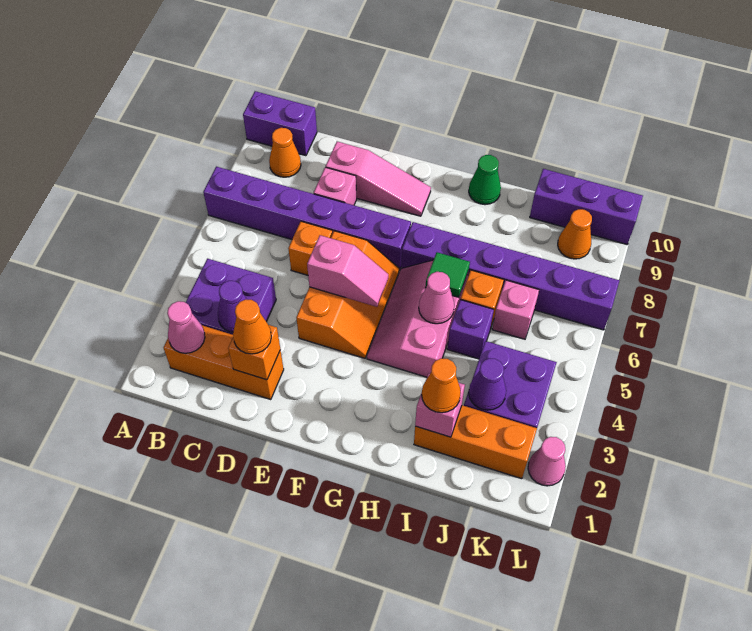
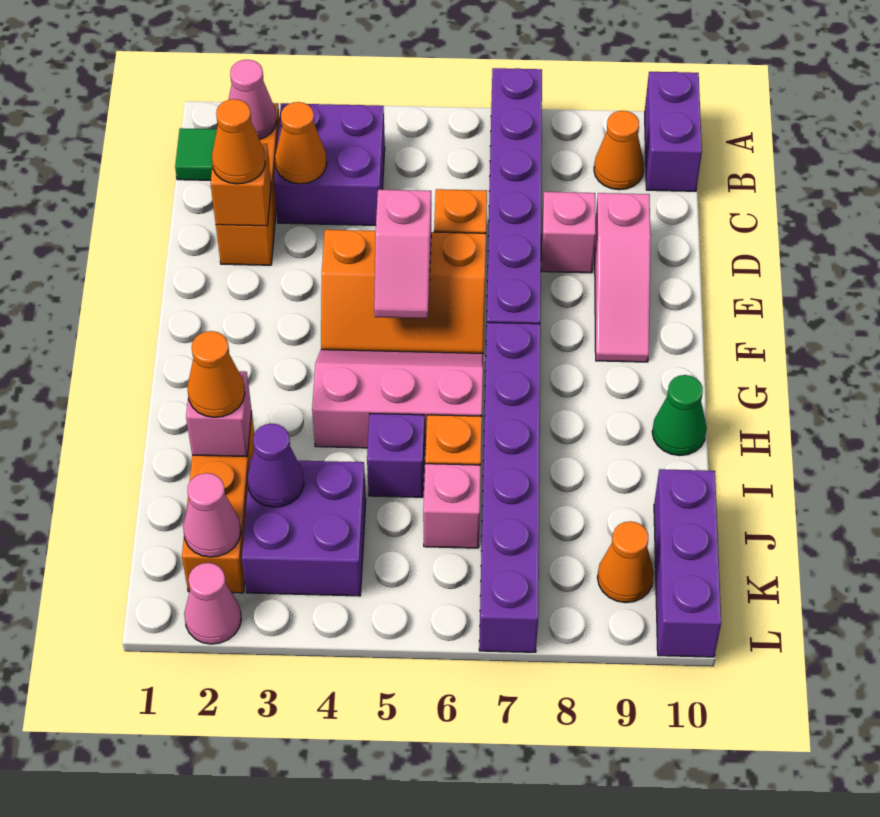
purple 1x1 cone [218,281,247,332] -> orange 1x1 cone [275,102,327,184]
pink 1x1 cone [419,272,454,324] -> pink 1x1 cone moved to [183,473,241,557]
green 1x1 tile [426,252,470,297] -> green 1x1 tile moved to [175,128,217,180]

